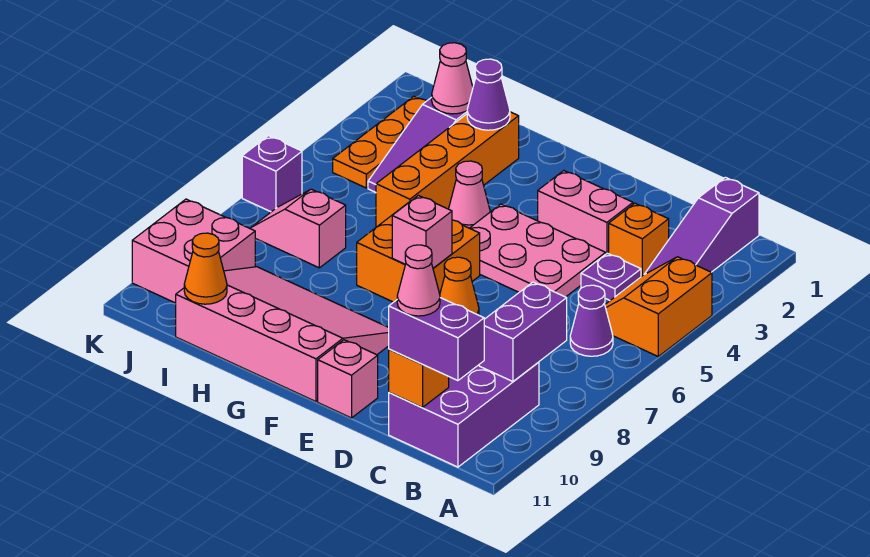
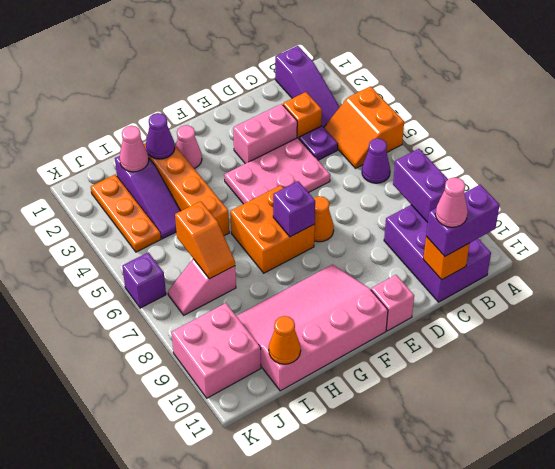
pink 1x1 brick [392,195,452,268] -> purple 1x1 brick [273,181,315,237]
pink 1x1 cone [449,161,490,228] -> pink 1x1 cone moved to [176,125,202,169]
none -> orange 1x2 slope [175,201,235,279]

